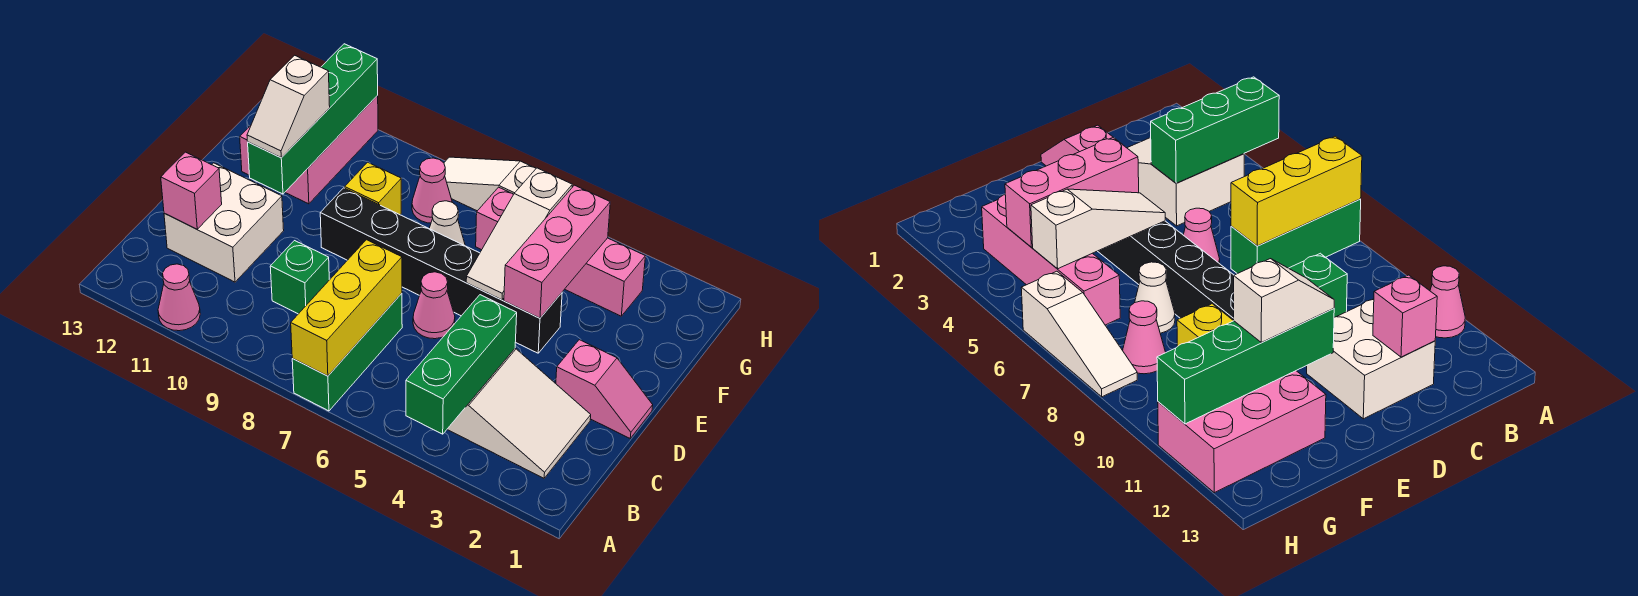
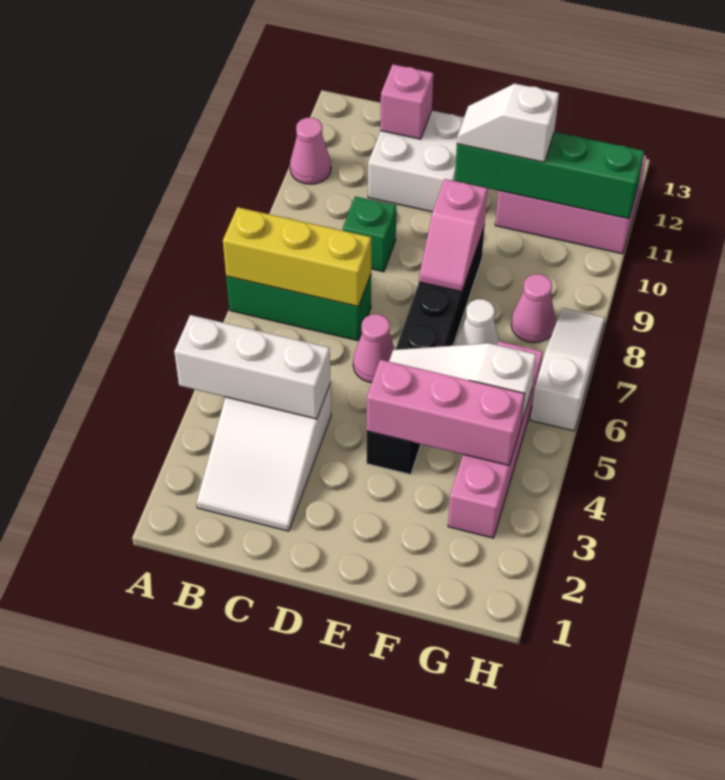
green 1x3 brick [406,295,517,434] -> white 1x3 brick [174,315,331,419]
pink 1x2 slope [556,340,653,438] -> pink 1x2 slope moved to [419,179,488,292]
yellow 1x1 brick [345,162,401,215] -> none

